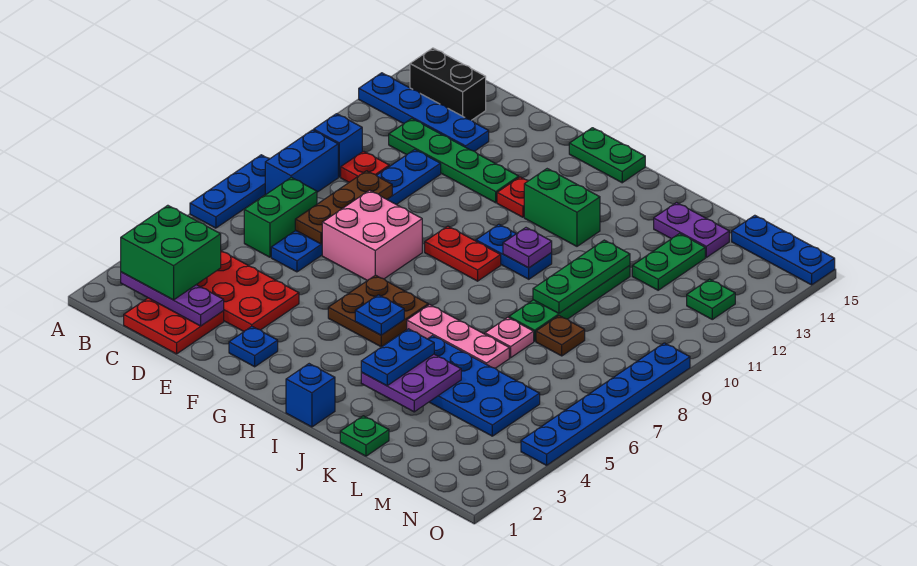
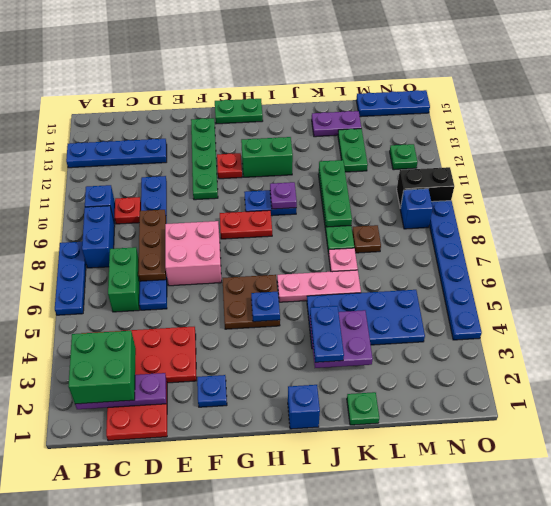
black 1x2 brick [410,48,486,120] -> black 1x2 brick moved to [397,167,454,208]
green 1x4 plate [389,119,519,203] -> green 1x4 plate turned to [191,118,218,200]
none -> blue 1x1 brick [400,189,433,229]

